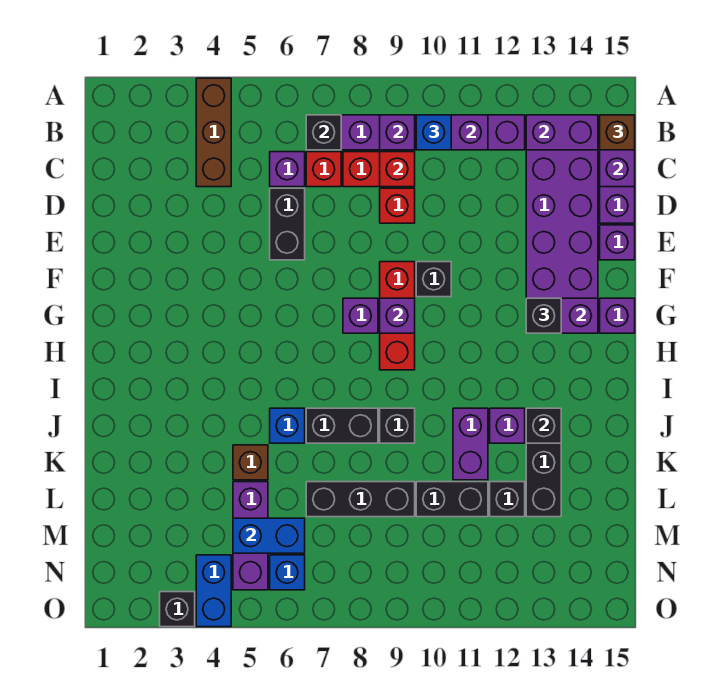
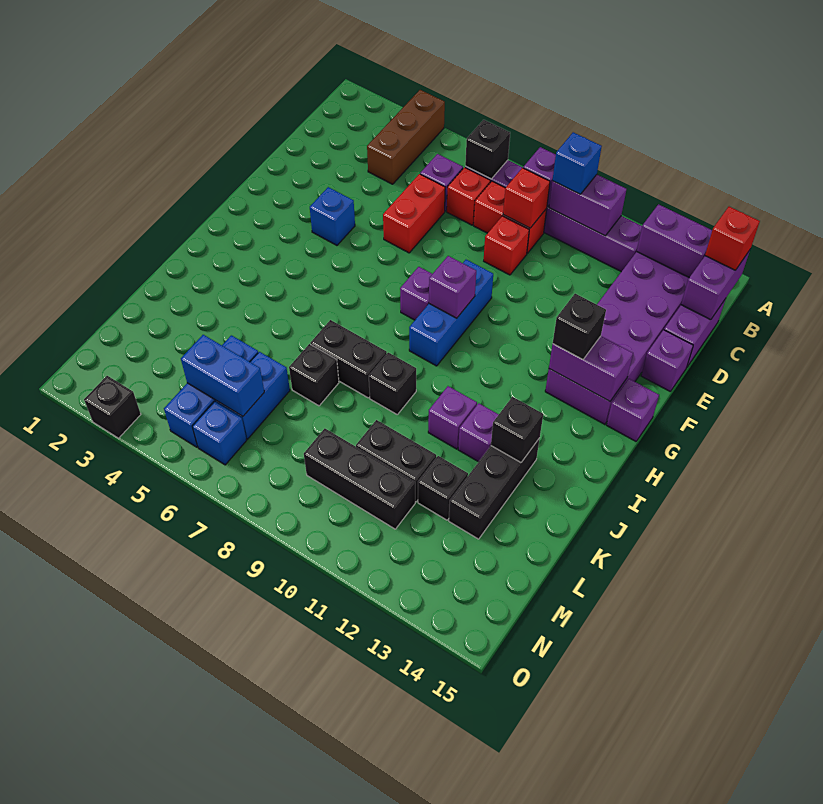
brown 1x1 brick [600,115,635,150] -> red 1x1 brick [705,207,760,270]
black 1x2 brick [270,188,305,260] -> red 1x2 brick [383,174,445,253]
red 1x3 brick [380,262,415,370] -> blue 1x3 brick [409,260,493,366]
black 1x1 brick [416,262,451,297] -> black 1x1 brick moved to [289,344,339,406]
blue 1x1 brick [270,408,305,443] -> blue 1x1 brick moved to [310,187,355,245]
purple 1x2 brick [453,408,488,480] -> purple 1x1 brick [428,386,477,449]
brown 1x1 brick [233,445,268,480] -> none
purple 1x3 brick [233,482,268,590] -> blue 1x3 brick [164,335,258,447]
black 1x3 brick [306,482,415,517] -> black 1x3 brick moved to [304,429,415,529]
blue 1x2 brick [196,555,231,627] -> blue 1x2 brick moved to [216,352,290,439]

